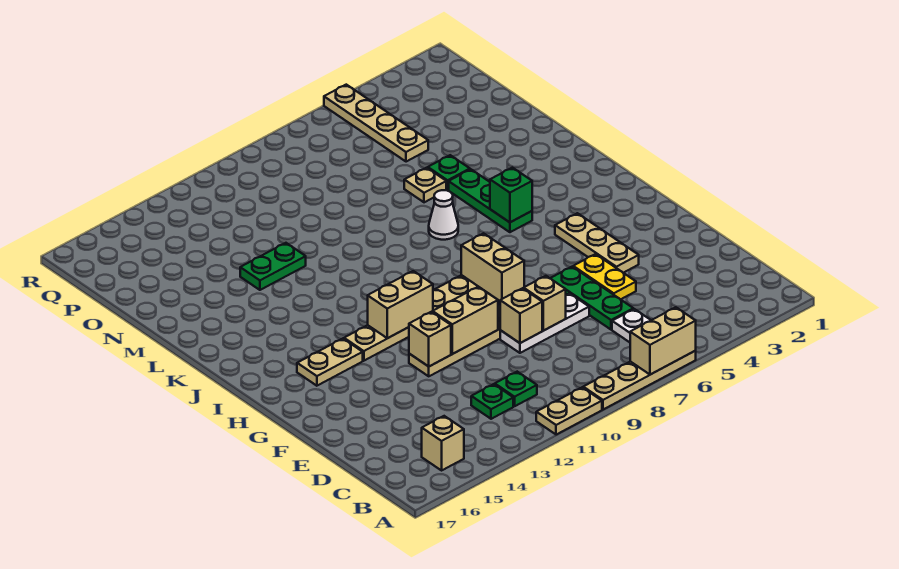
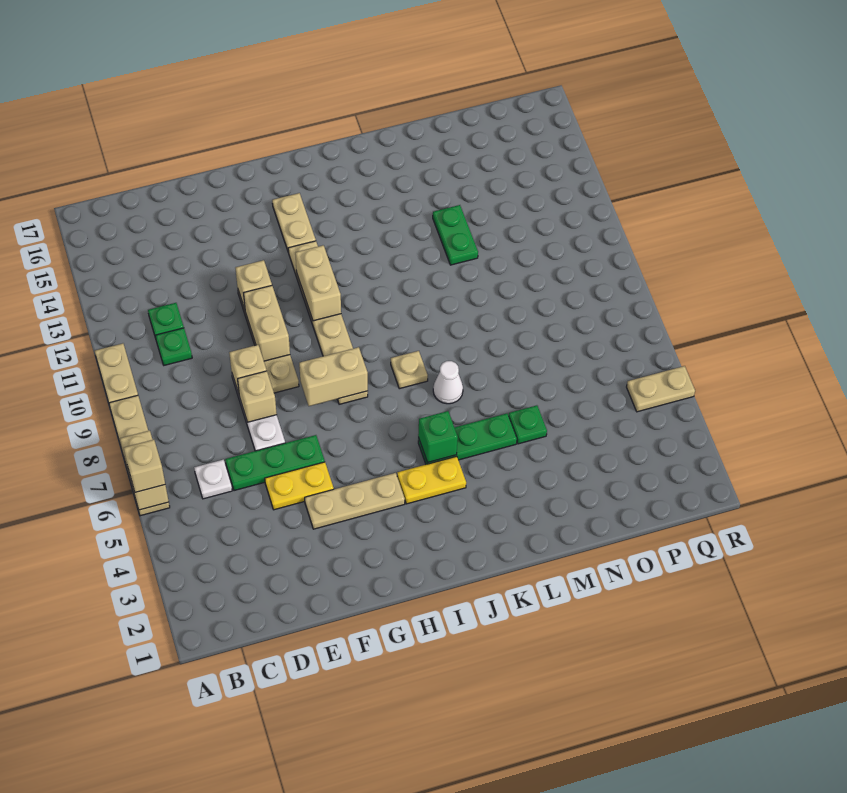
tan 1x1 brick [422,416,464,470] -> tan 1x1 brick moved to [124,440,165,492]
none -> yellow 1x2 plate [397,456,466,504]
tan 1x1 plate [404,168,446,202] -> tan 1x1 plate moved to [391,351,428,389]
tan 1x4 plate [324,85,428,162] -> tan 1x2 plate [627,366,695,412]

